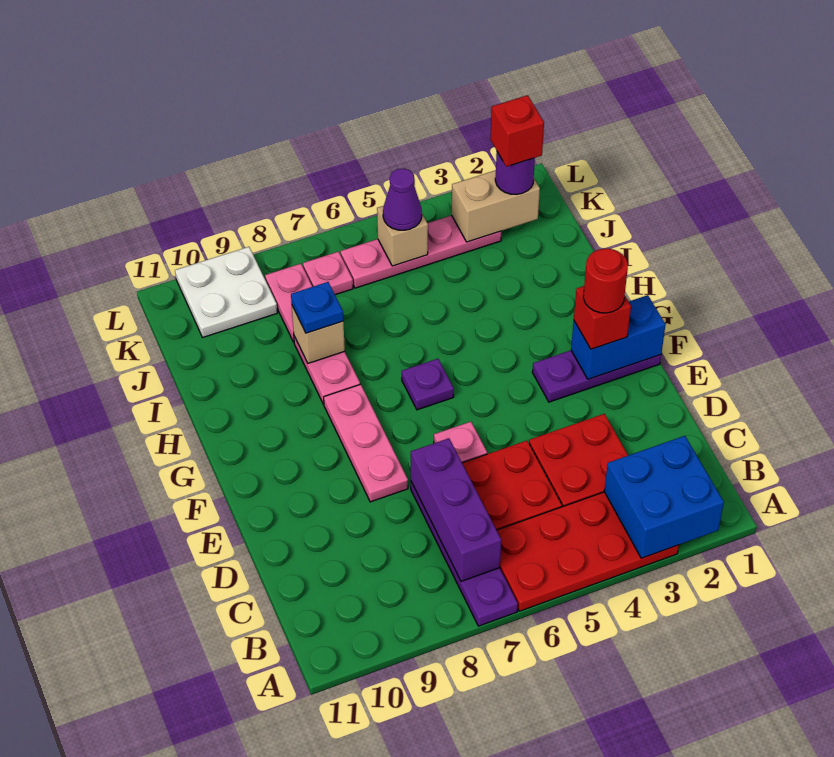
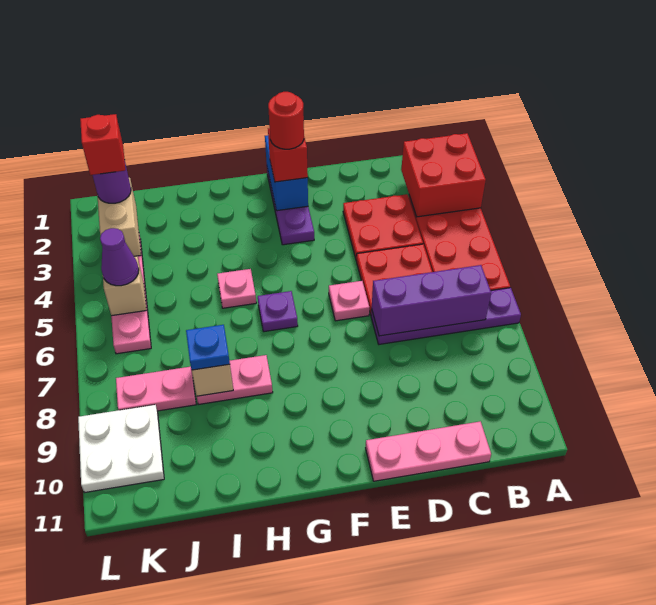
blue 2x2 brick [604,436,724,558] -> red 2x2 brick [401,133,486,217]
pink 1x3 plate [324,384,408,502] -> pink 1x3 plate moved to [366,421,491,481]
pink 1x1 plate [303,252,353,295] -> pink 1x1 plate moved to [217,269,256,308]

